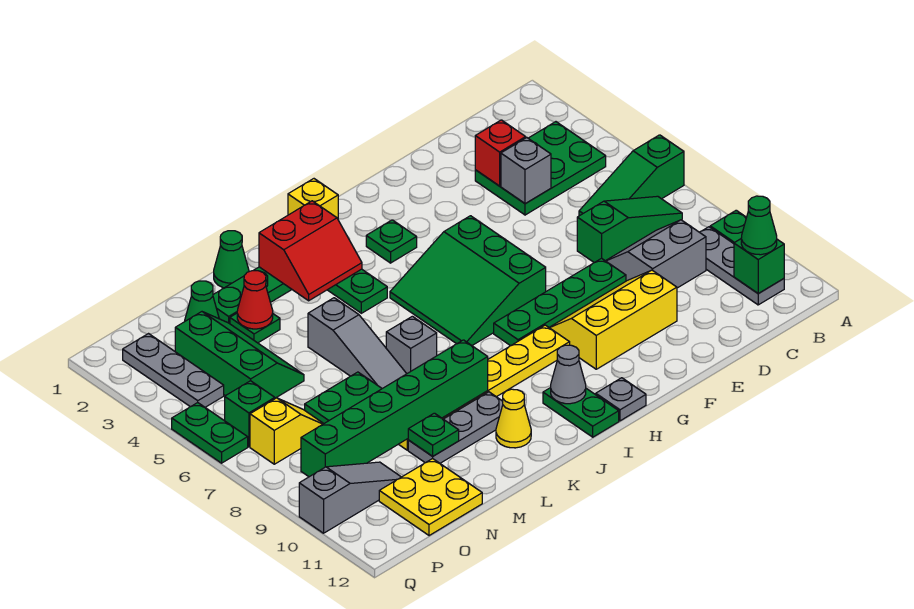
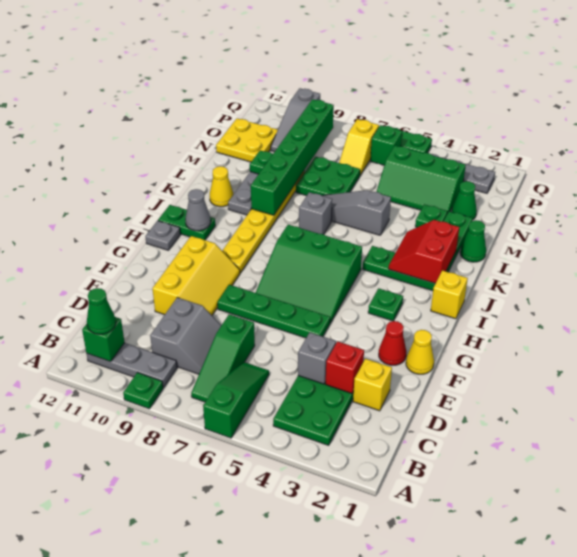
none -> yellow 1x1 brick [353,359,392,411]
green 1x4 plate [494,258,626,346] -> green 1x4 plate turned to [217,285,330,338]
none -> yellow 1x1 cone [406,330,434,374]
green 3x3 slope [390,216,546,345] -> green 3x3 slope turned to [256,225,362,323]
red 1x1 cone [237,271,273,329] -> red 1x1 cone moved to [379,321,406,365]

